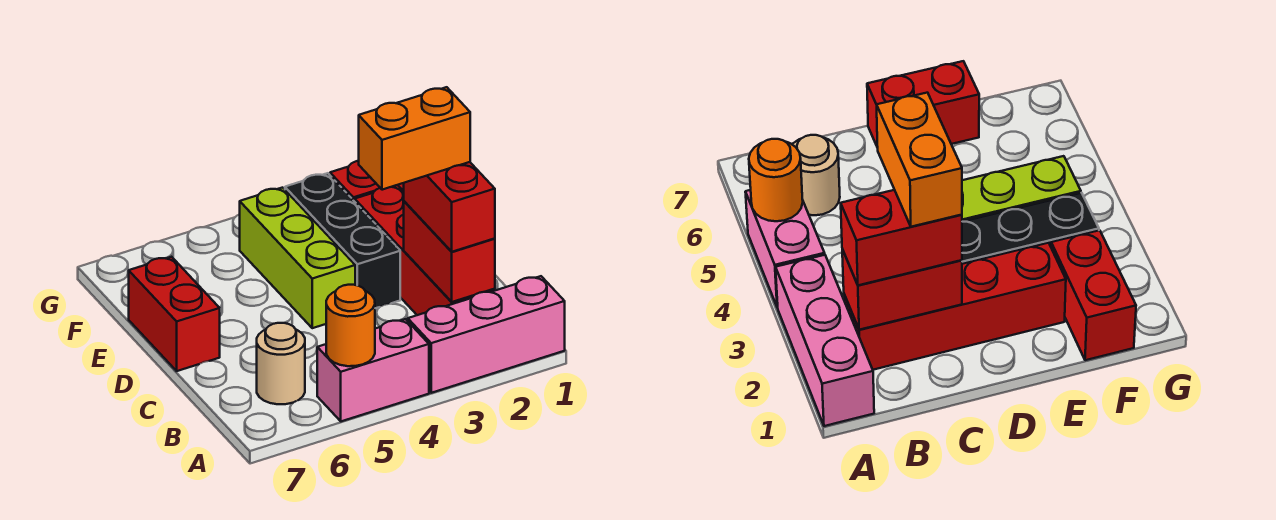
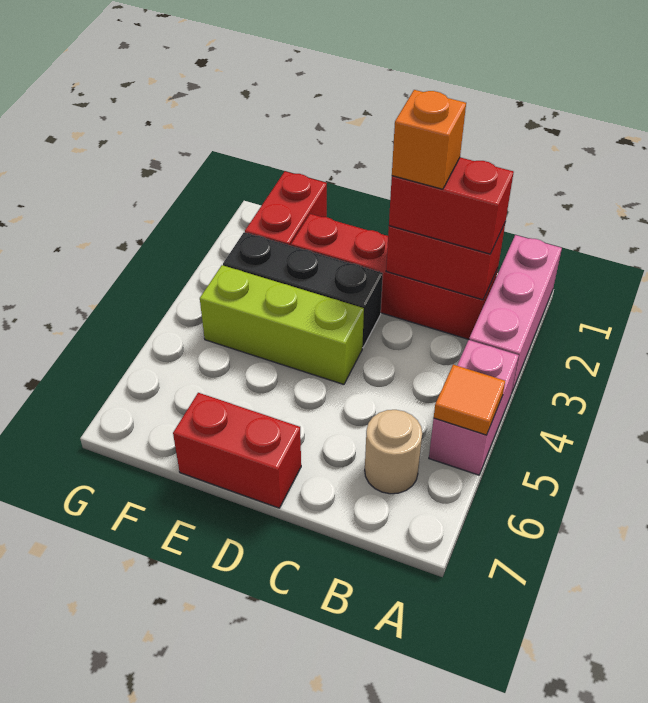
orange 1x1 round brick [326,285,375,366] -> orange 1x1 tile [434,365,505,435]
orange 1x2 brick [359,87,470,190] -> orange 1x1 brick [392,90,466,189]

